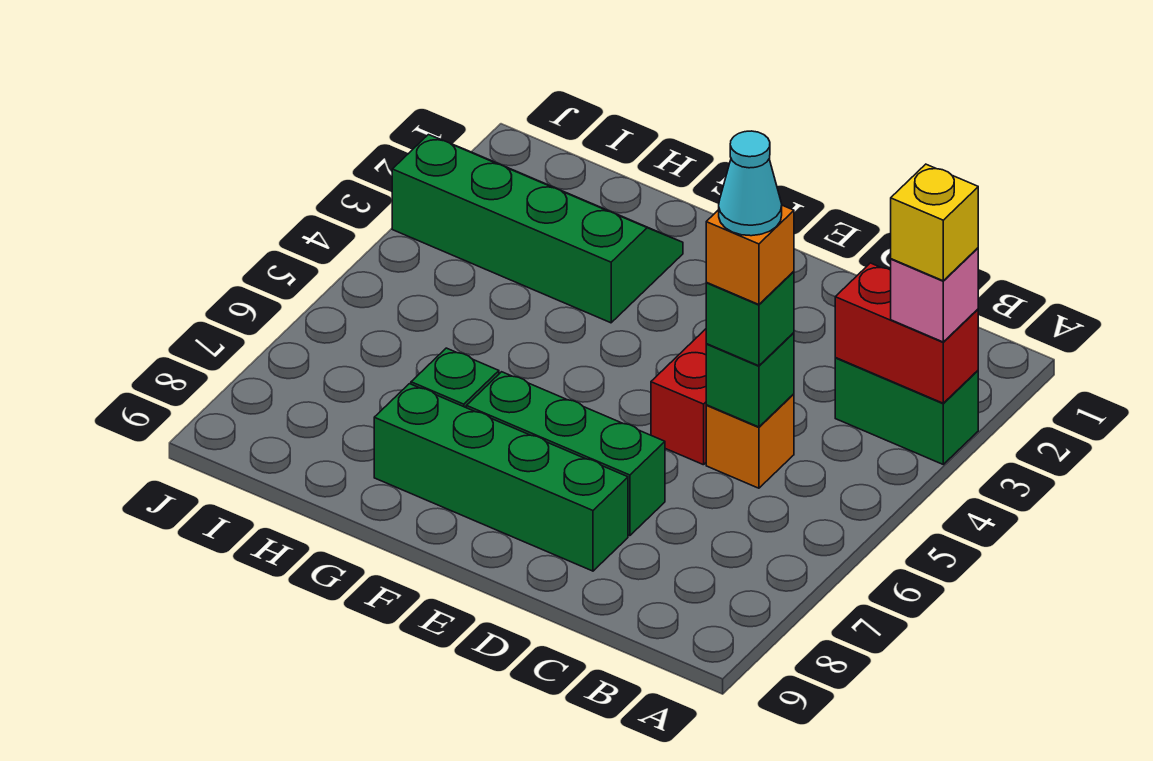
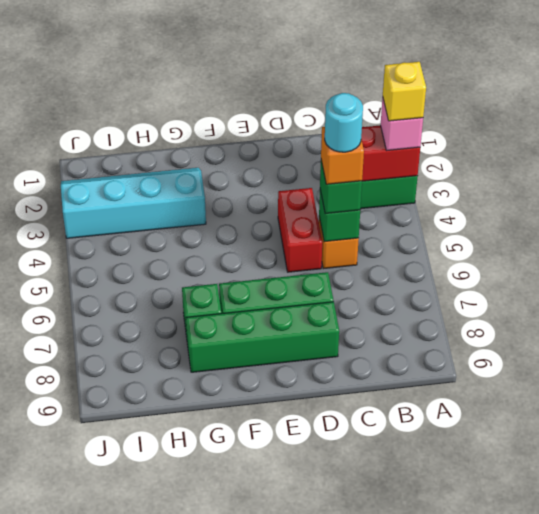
cyan 1x1 cone [719,131,782,236] -> cyan 1x1 round brick [325,93,363,152]
green 2x4 slope [392,135,683,323] -> cyan 2x4 slope [61,168,206,238]

